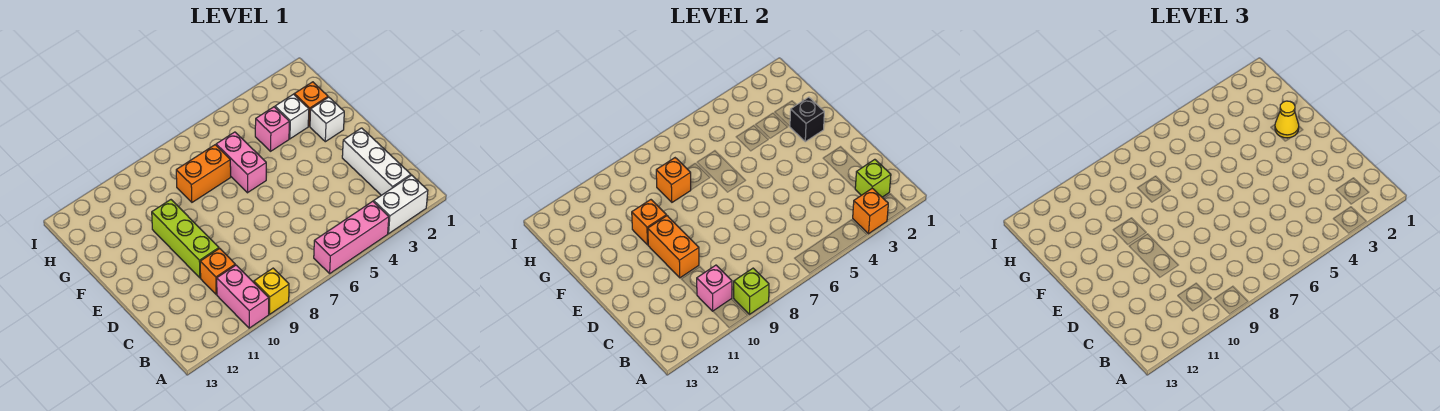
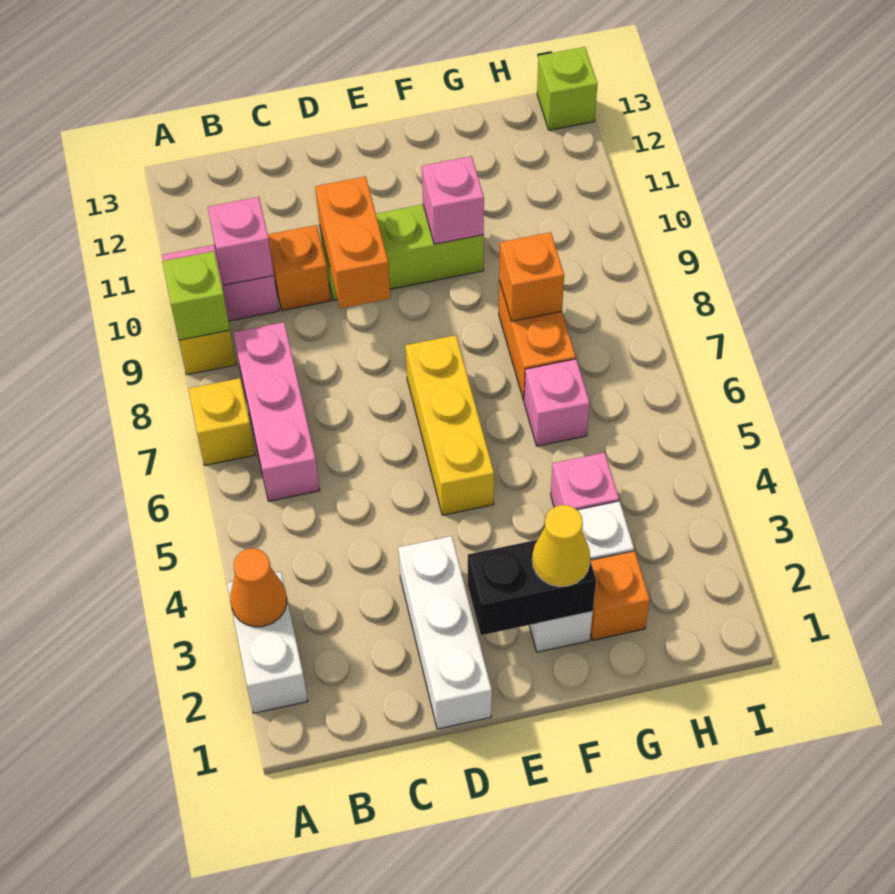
orange 1x1 brick [853,188,888,234] -> orange 1x1 cone [230,548,287,627]
pink 1x3 brick [314,201,389,273] -> pink 1x3 brick moved to [233,322,320,501]
none -> yellow 1x1 brick [189,378,256,465]
white 1x3 brick [342,128,411,195] -> white 1x3 brick turned to [398,536,492,729]
lime 1x1 brick [855,159,891,197] -> lime 1x1 brick moved to [537,47,597,130]
orange 1x2 brick [648,216,699,278] -> orange 1x2 brick turned to [315,177,391,308]
none -> yellow 1x3 brick [405,335,494,515]
black 1x1 brick [790,97,824,142] -> black 1x2 brick [468,540,596,635]
pink 1x2 brick [216,132,266,193] -> pink 1x1 brick [524,359,590,446]
orange 1x1 brick [632,200,666,245] -> pink 1x1 brick [422,156,484,244]

